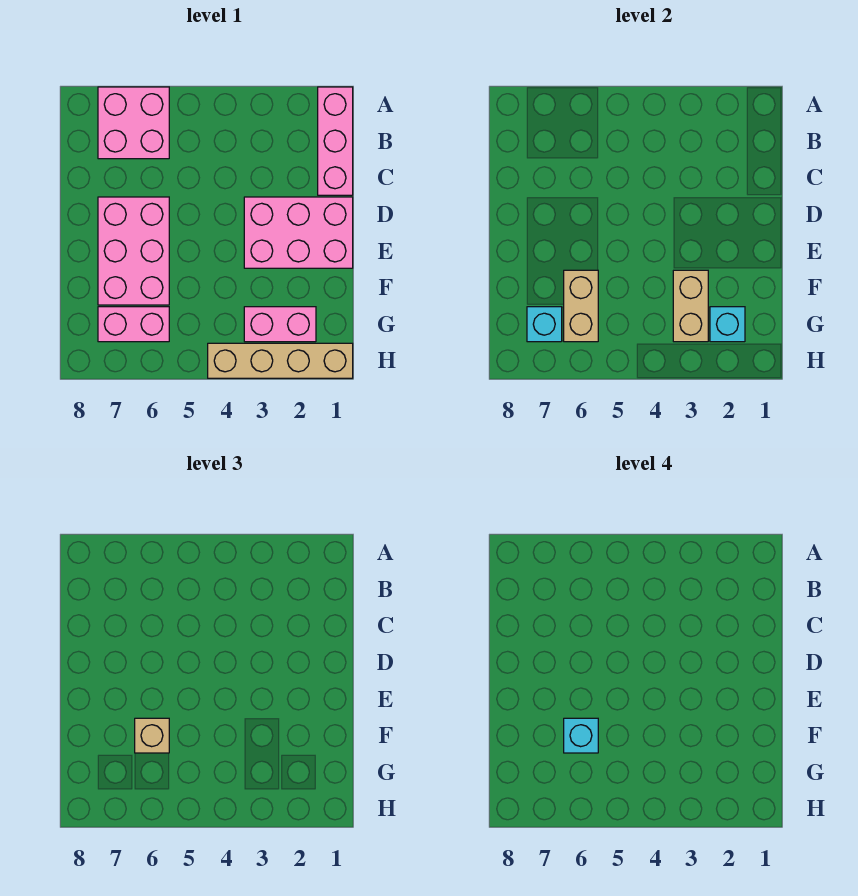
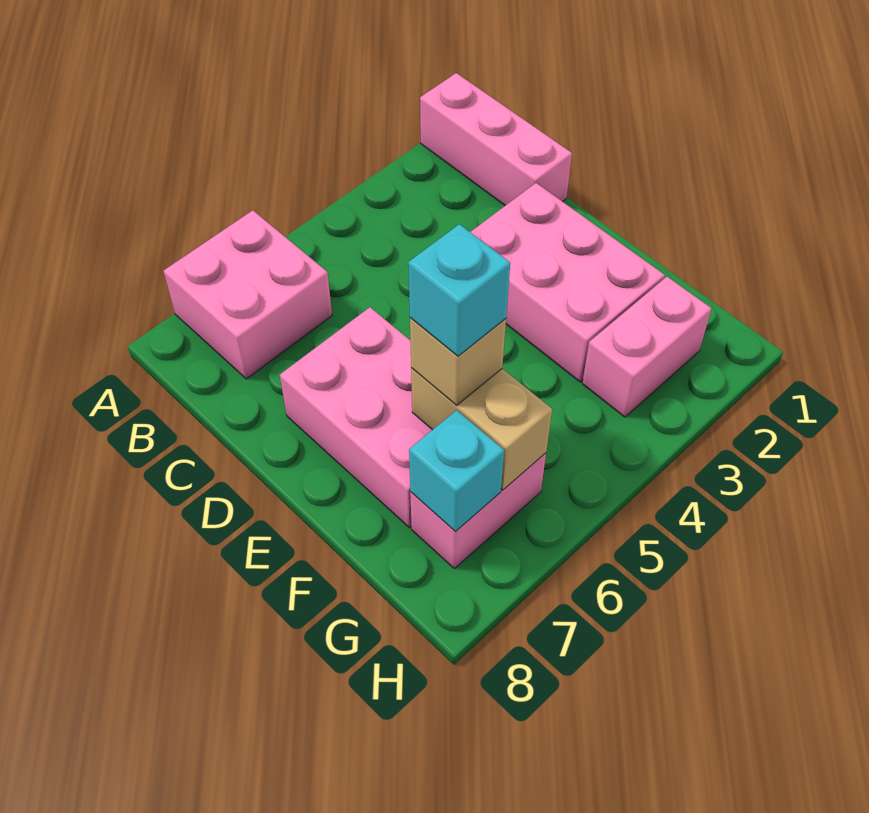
pink 2x3 brick [244,197,353,268] -> pink 2x3 brick turned to [471,183,665,382]
tan 1x2 brick [673,270,708,342] -> none
cyan 1x1 brick [710,307,745,342] -> none
tan 1x4 brick [208,343,353,378] -> none

